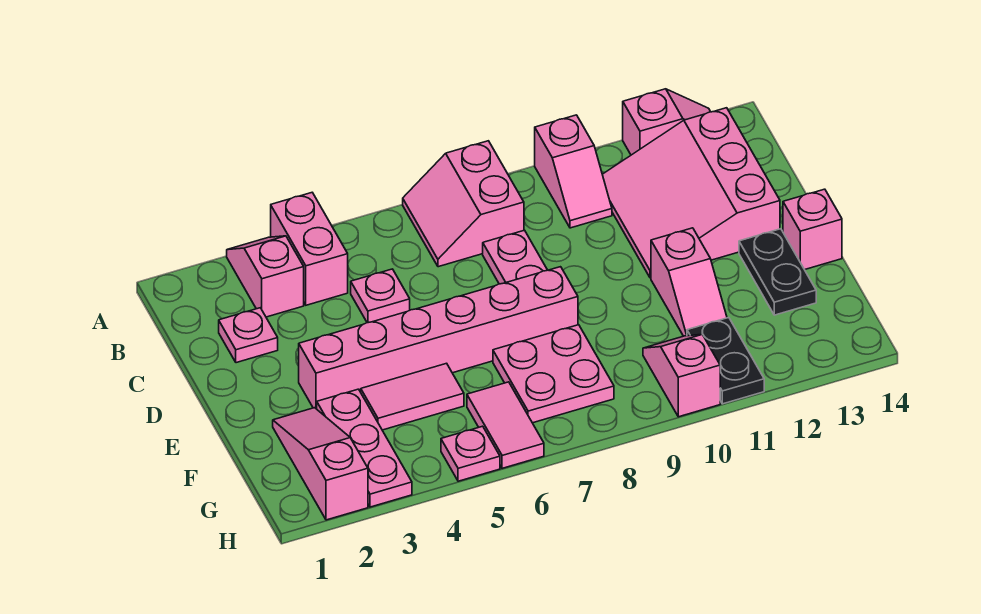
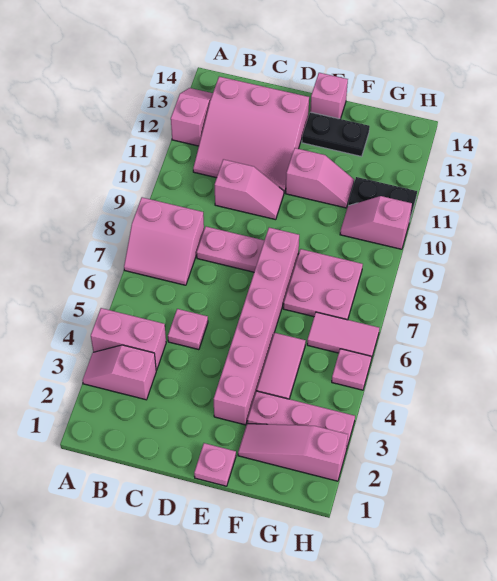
pink 1x2 slope [535,115,612,228] -> pink 1x2 slope moved to [215,159,284,220]
pink 1x1 plate [219,308,278,363] -> pink 1x1 plate moved to [194,443,236,486]

